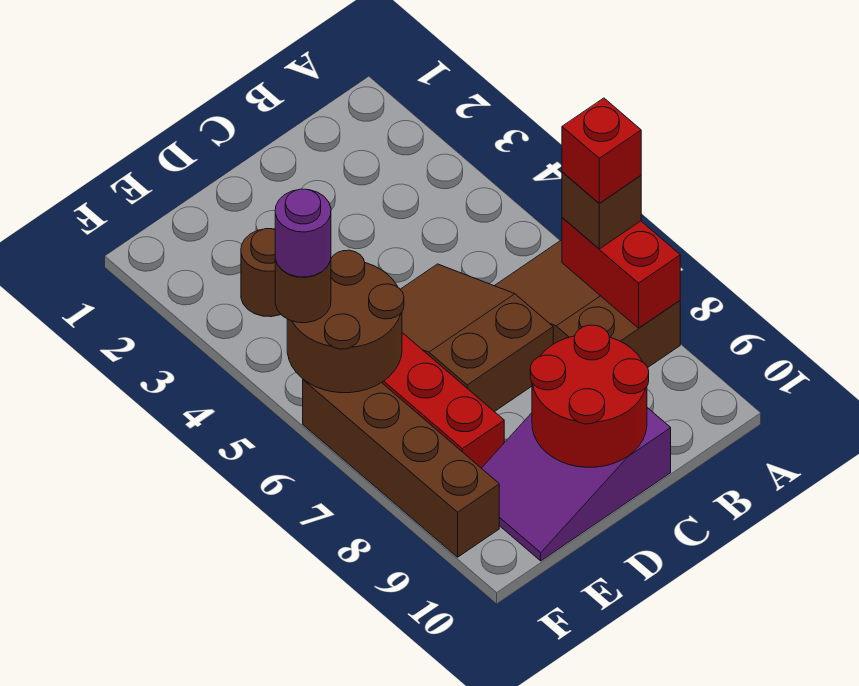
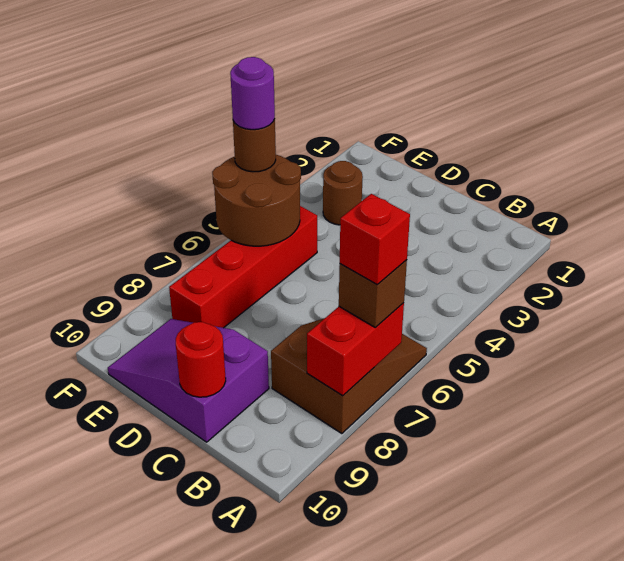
brown 2x3 slope [400,264,553,412] -> none
red 2x2 round brick [530,325,649,467] -> red 1x1 round brick [176,322,226,397]
brown 1x4 brick [303,379,499,557] -> none

